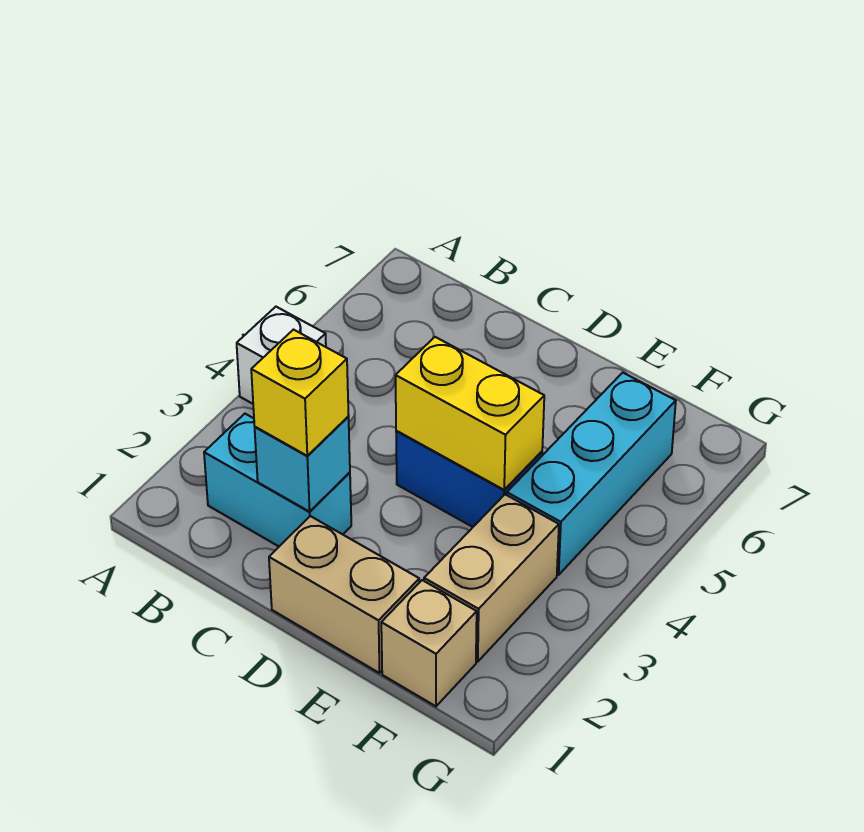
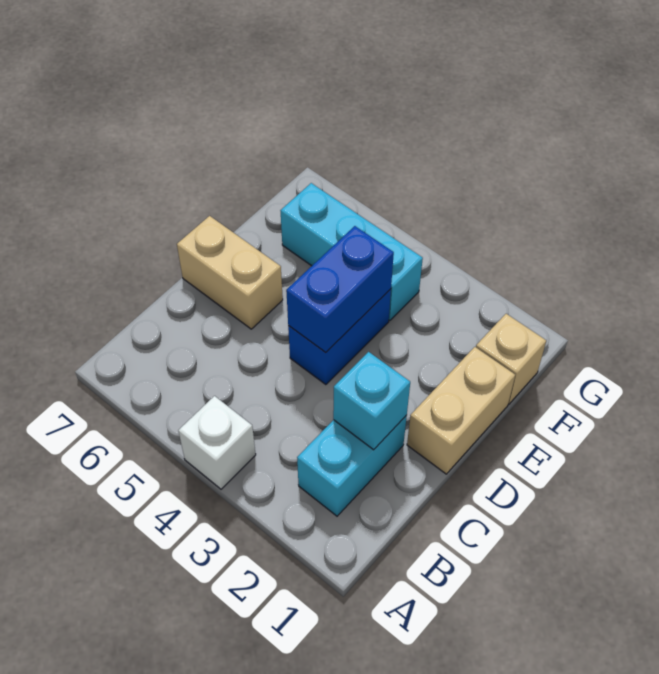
yellow 1x1 brick [251,330,349,456] -> none
yellow 1x2 brick [396,337,544,490] -> blue 1x2 brick [286,226,394,352]
tan 1x2 brick [424,494,559,662] -> tan 1x2 brick moved to [177,216,283,329]

